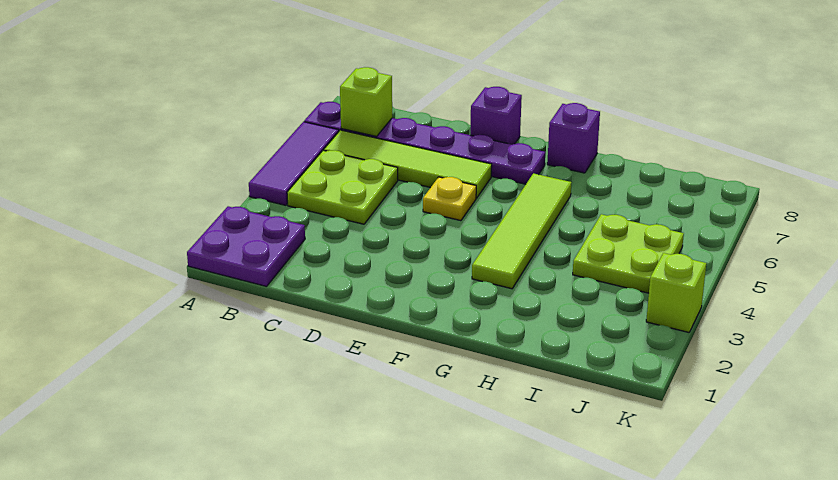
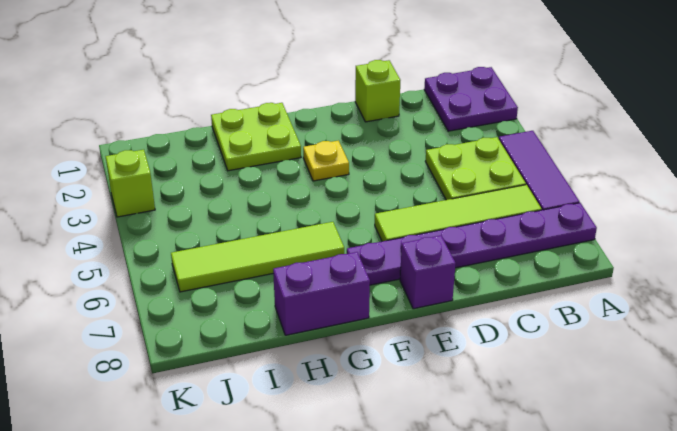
lime 1x1 brick [340,67,392,136] -> lime 1x1 brick moved to [355,60,400,122]
yellow 1x1 plate [423,177,476,221] -> yellow 1x1 plate moved to [303,141,349,181]
lime 1x4 tile [472,173,571,289] -> lime 1x4 tile turned to [171,222,344,292]
purple 1x1 brick [547,103,600,173] -> purple 1x2 brick [273,252,370,335]
lime 2x2 plate [573,214,684,293] -> lime 2x2 plate moved to [211,103,301,171]

